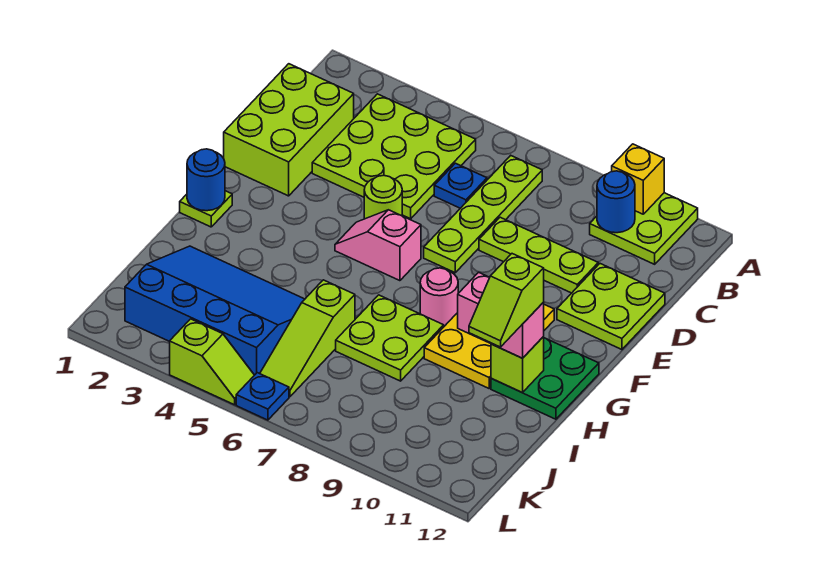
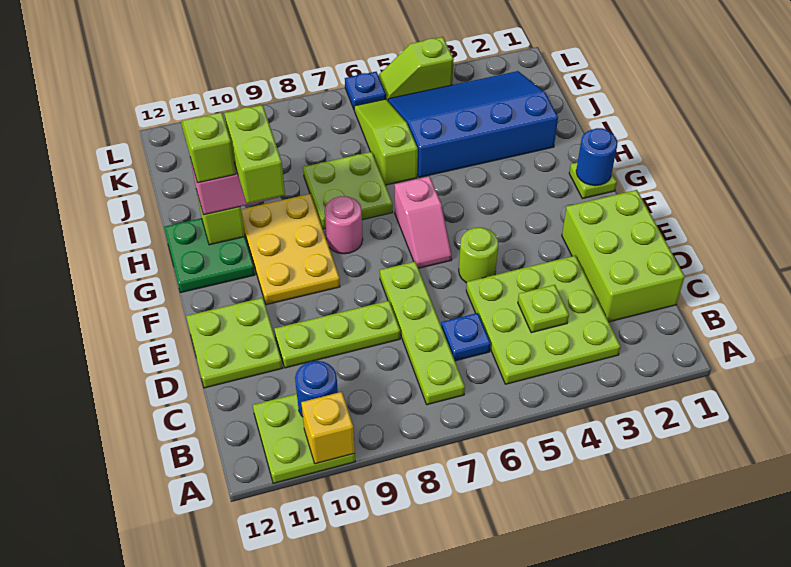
none -> lime 1x1 plate [518,285,569,333]
pink 1x2 slope [335,210,421,281] -> pink 1x2 slope turned to [395,176,452,268]
none -> lime 1x2 brick [224,105,285,204]
blue 3x4 slope [125,246,305,375] -> blue 3x4 slope turned to [388,71,558,178]

